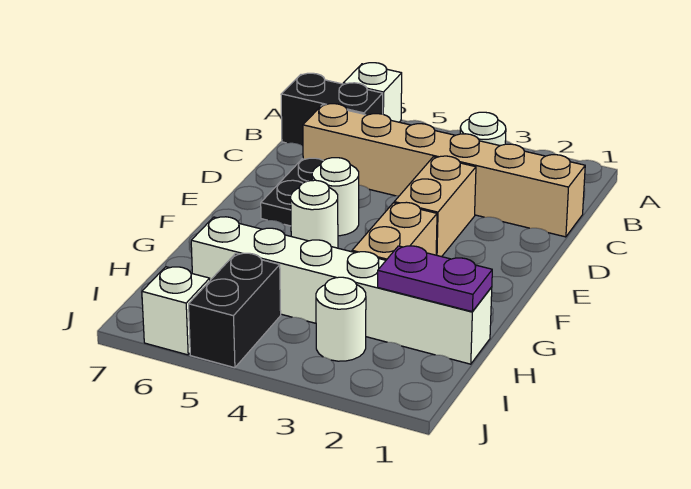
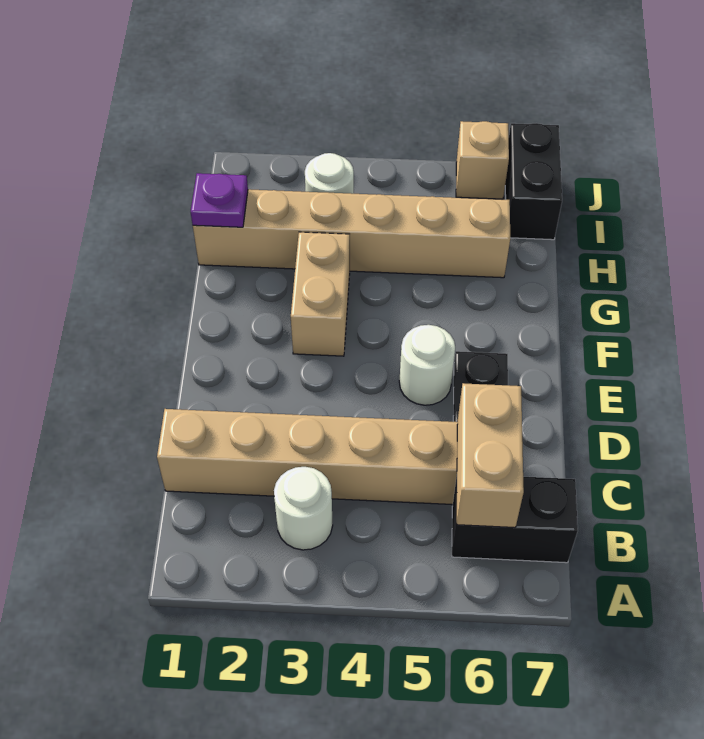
white 1x1 brick [343,63,402,122] -> none
tan 1x2 brick [394,156,476,257] -> tan 1x2 brick moved to [457,383,524,528]
white 1x1 round brick [291,180,338,248] -> none
white 1x6 brick [191,217,492,364] -> tan 1x6 brick [193,189,510,278]
purple 1x2 plate [378,246,492,312] -> purple 1x1 plate [191,173,248,227]
black 1x2 brick [189,253,281,368] -> black 1x2 brick moved to [505,123,562,240]
white 1x1 brick [142,267,210,355] -> tan 1x1 brick [456,121,509,199]

